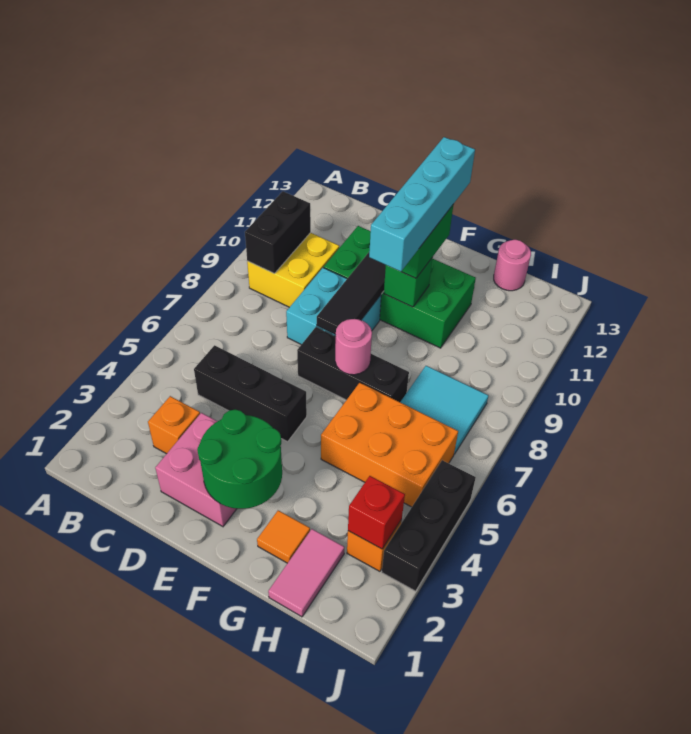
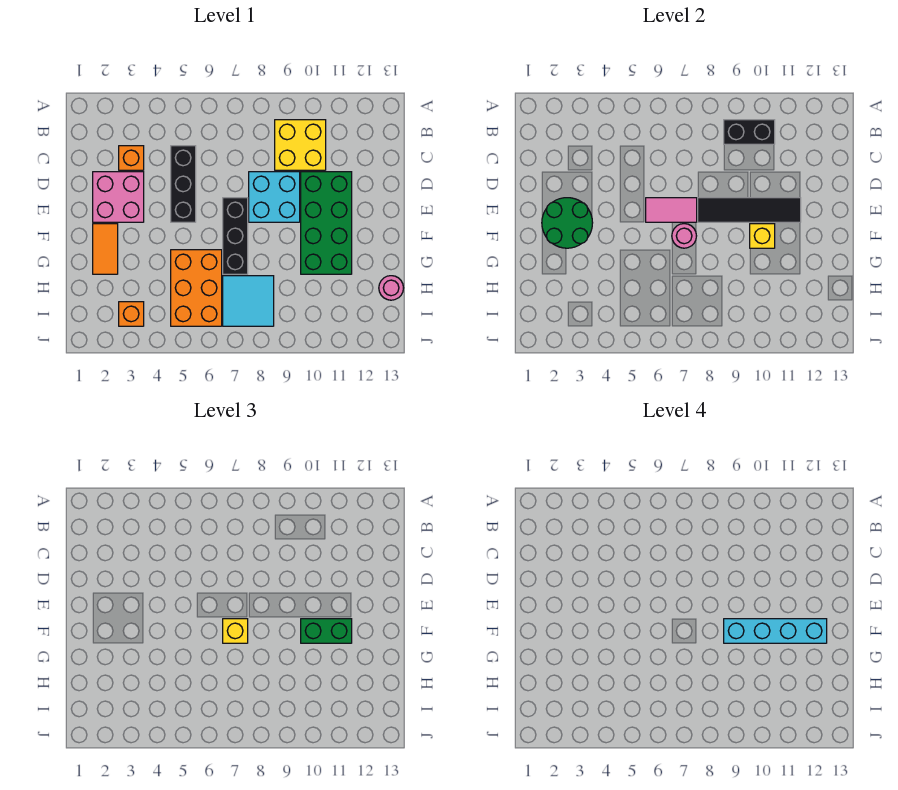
none -> yellow 1x1 brick [223,619,248,643]
green 1x1 brick [384,257,433,307] -> yellow 1x1 brick [750,224,775,248]
orange 1x1 tile [257,510,310,563] -> orange 1x2 tile [93,224,118,274]
pink 1x2 tile [268,529,344,617] -> pink 1x2 tile moved to [646,198,697,222]
red 1x1 brick [348,476,405,549] -> none
black 1x3 brick [382,460,476,591] -> none

